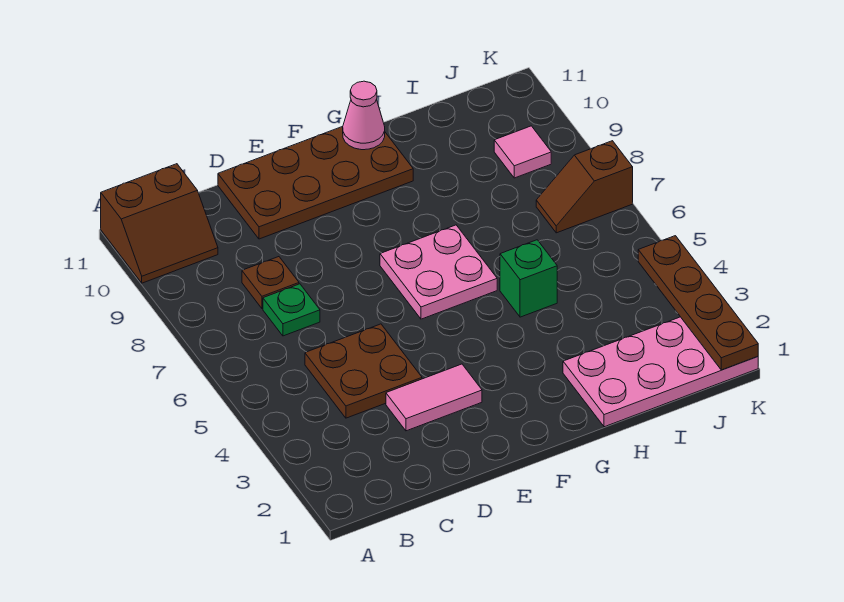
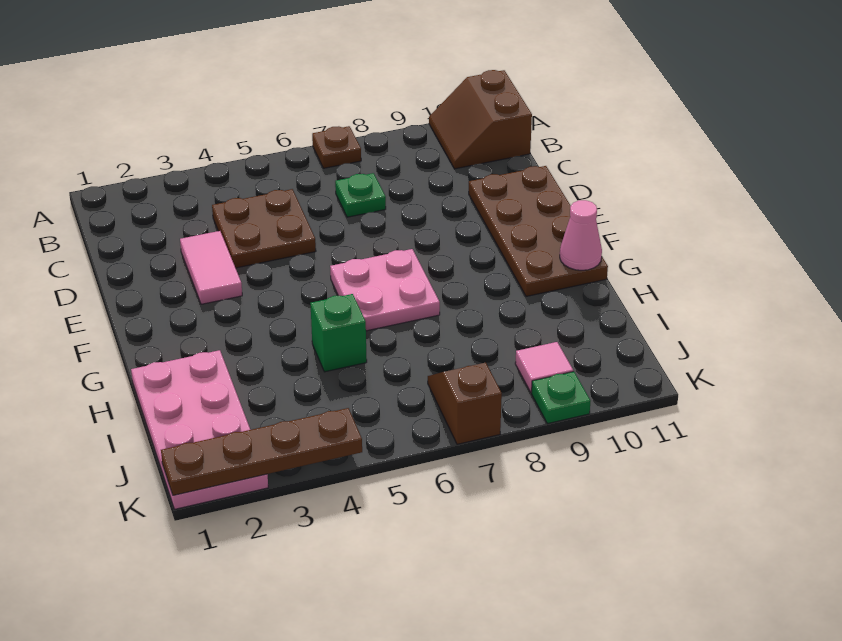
brown 1x1 plate [242,257,299,309] -> brown 1x1 plate moved to [312,126,361,168]
none -> green 1x1 plate [532,371,590,424]

